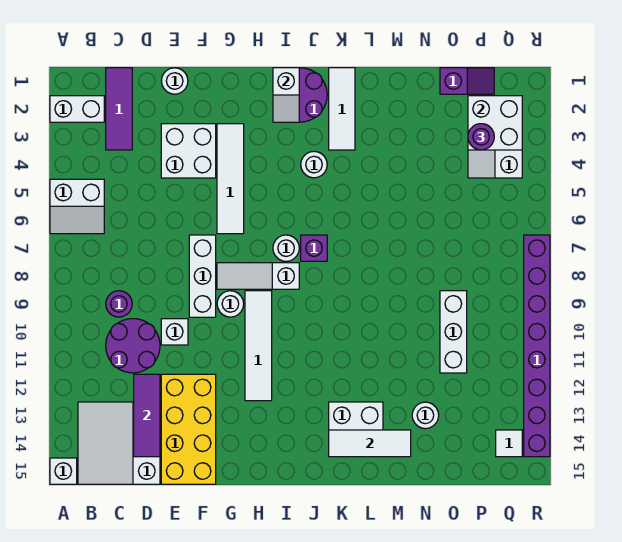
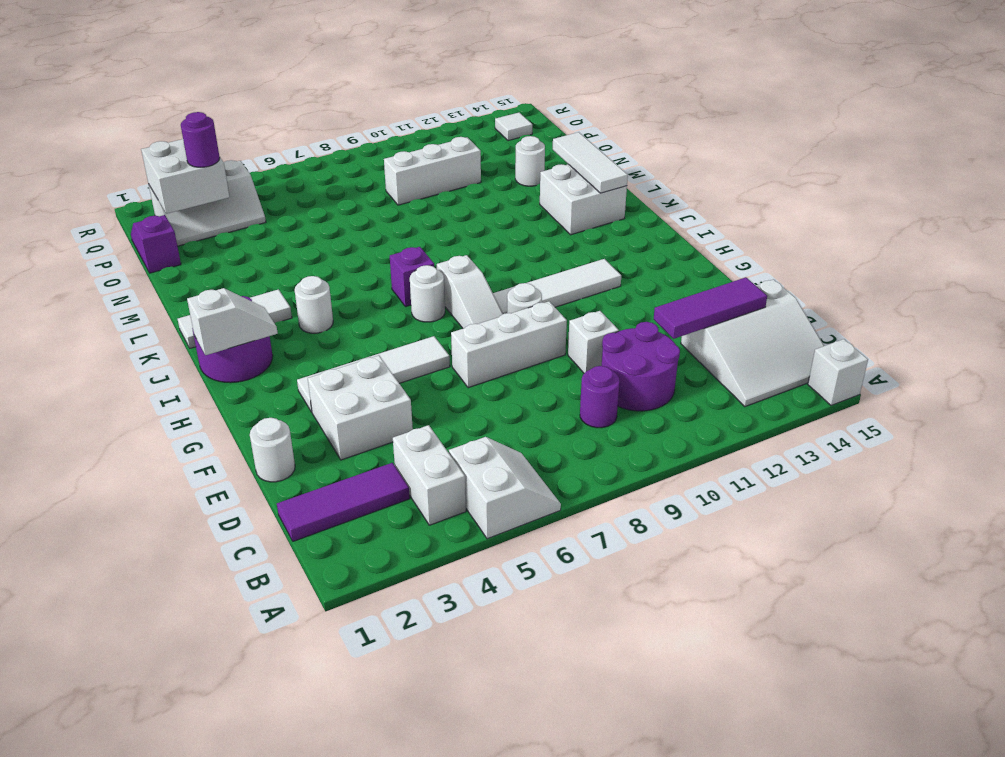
white 1x2 brick [50,96,104,122] -> white 1x2 brick moved to [393,425,466,525]
yellow 2x4 brick [161,374,216,484] -> none
purple 1x8 brick [524,235,550,457] -> none

